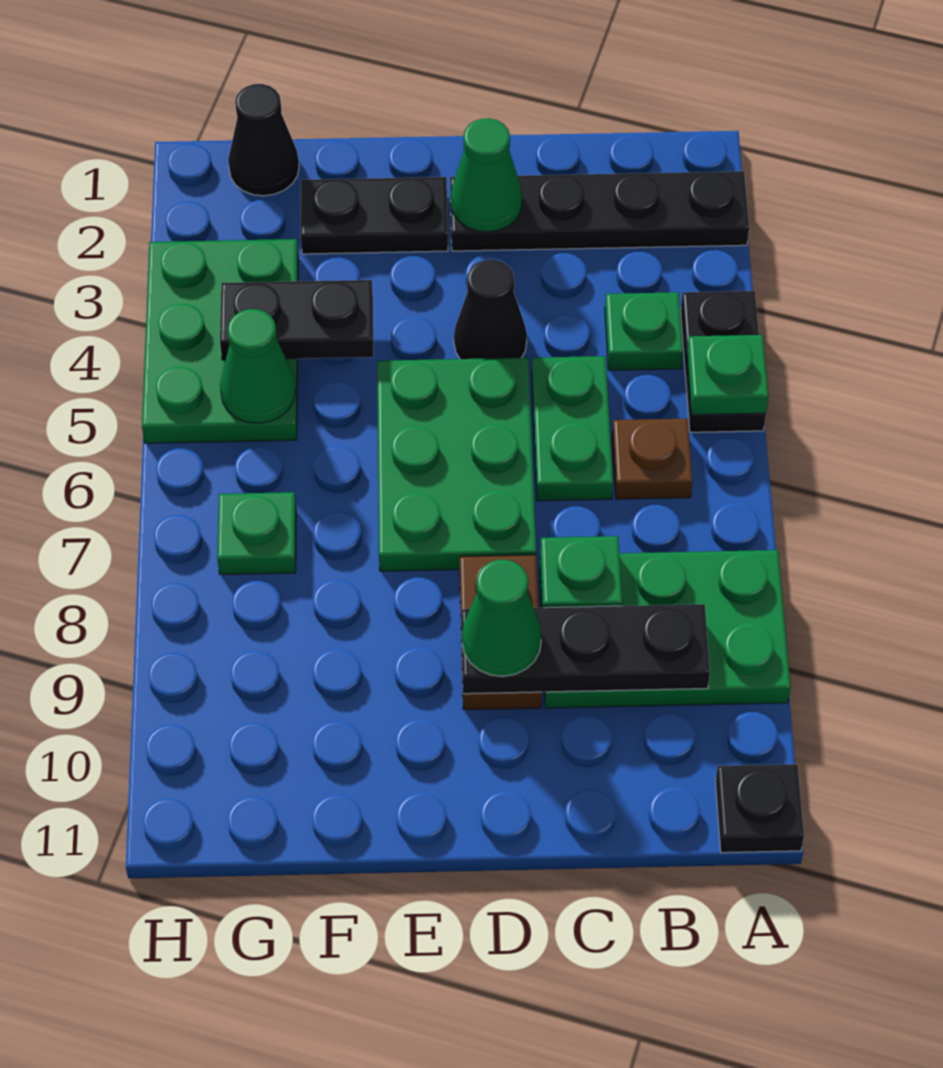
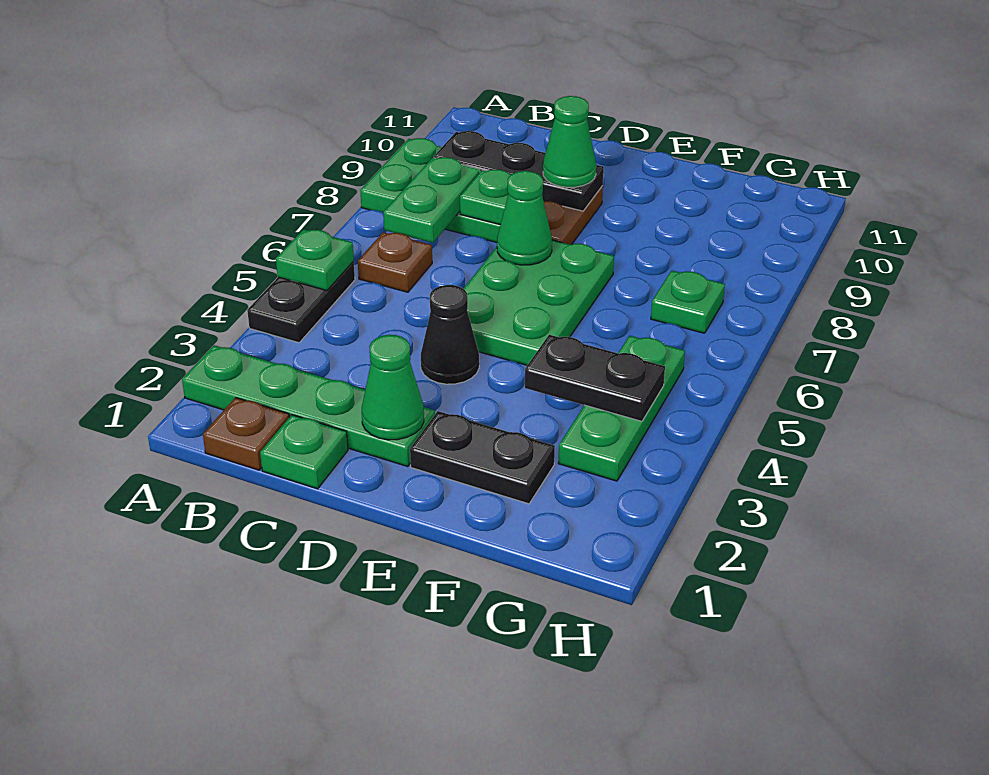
black 1x4 plate [450,171,749,251] -> green 1x4 plate [182,345,435,467]
black 1x1 plate [715,764,804,853] -> none
none -> brown 1x1 plate [203,398,289,470]
green 1x1 plate [605,292,683,370] -> green 1x1 plate moved to [260,415,348,489]
green 1x2 plate [532,356,613,501] -> green 1x2 plate moved to [383,157,480,243]
black 1x1 cone [228,84,299,196] -> none
green 2x3 plate [142,239,298,443] -> green 1x3 plate [558,336,685,481]
green 1x1 cone [220,309,296,423] -> green 1x1 cone moved to [497,171,552,265]

